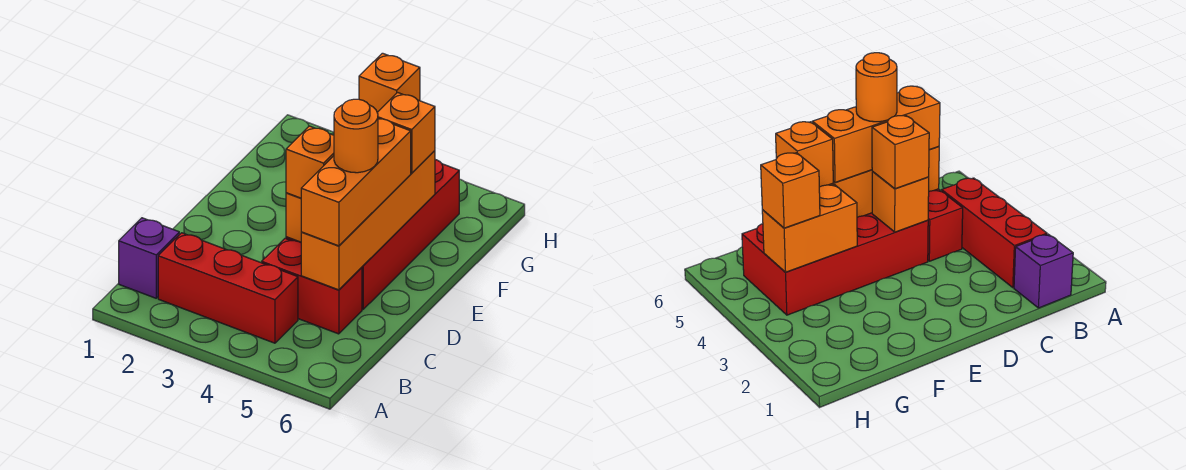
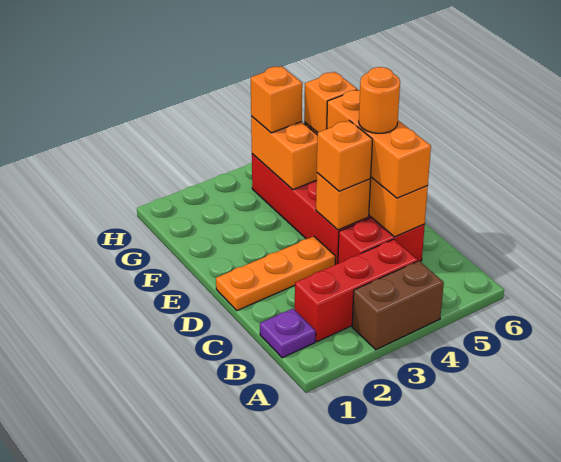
none -> brown 1x2 brick [352,261,444,350]
purple 1x1 brick [119,218,179,298] -> purple 1x1 plate [260,309,316,358]
none -> orange 1x3 plate [216,236,335,310]

